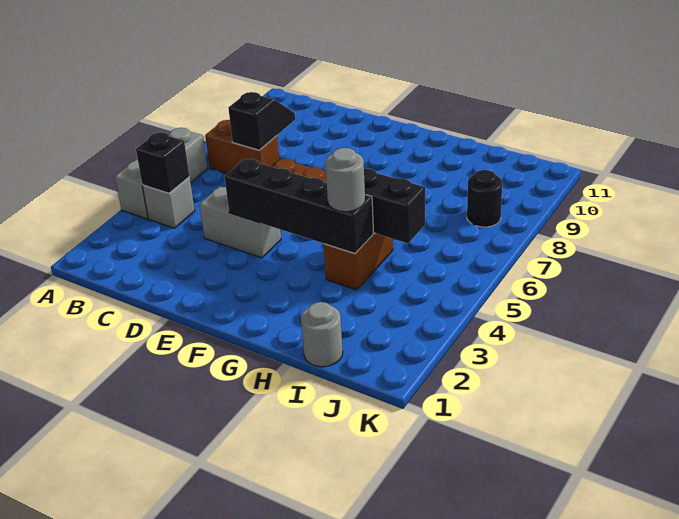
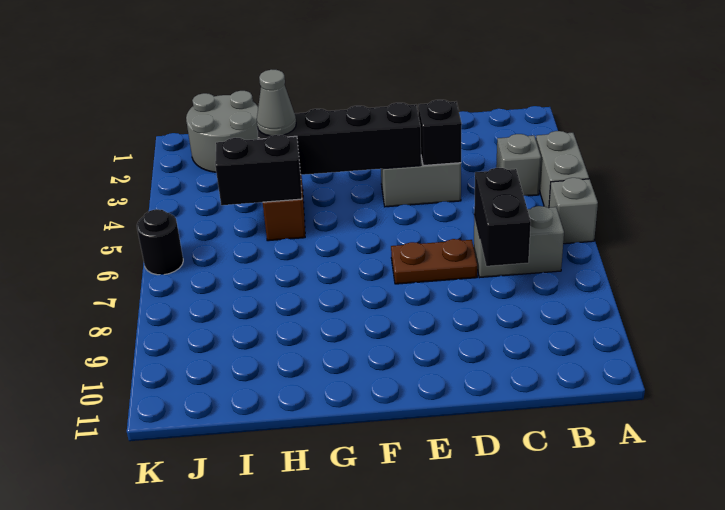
black 1x1 brick [136,133,190,193] -> black 1x1 brick moved to [418,100,462,166]
brown 1x2 brick [205,120,280,174] -> grey 1x2 brick [474,206,564,278]
black 1x2 slope [228,92,295,150] -> black 1x2 brick [474,168,531,266]
grey 1x1 round brick [325,148,365,212] -> grey 1x1 cone [257,69,296,136]
grey 1x1 round brick [301,302,343,367] -> grey 2x2 round brick [186,91,258,172]
black 1x1 round brick [467,170,502,227] -> black 1x1 round brick moved to [137,209,183,275]

